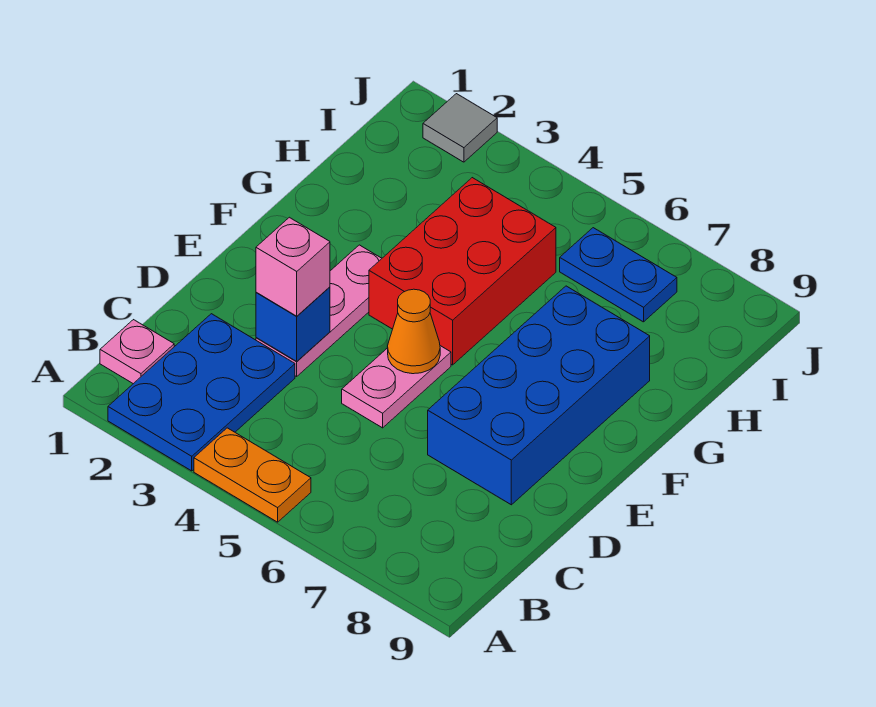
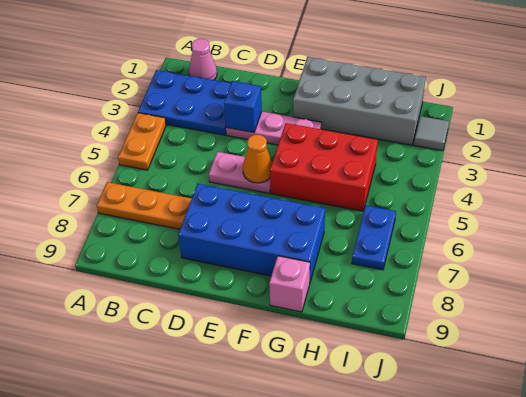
none -> orange 1x3 plate [97,182,192,229]
pink 1x1 plate [100,320,174,384] -> pink 1x1 cone [189,39,217,80]
pink 1x1 brick [256,217,330,316] -> pink 1x1 brick moved to [269,256,310,312]
none -> grey 2x4 brick [293,57,426,145]

